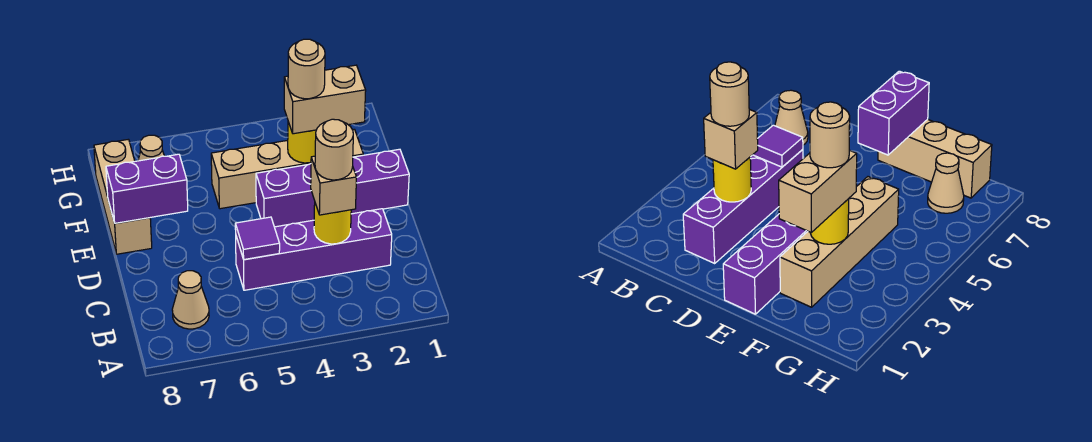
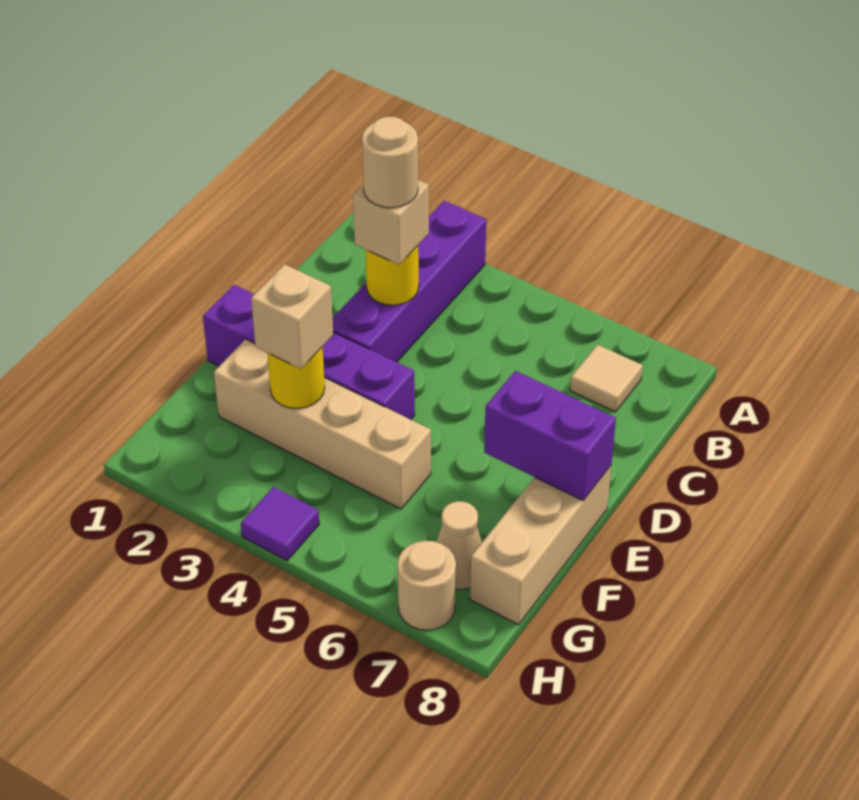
tan 1x1 cone [172,271,209,329] -> tan 1x1 tile [570,345,643,412]
purple 1x4 brick [236,209,392,290] -> purple 1x4 brick turned to [332,201,486,362]
purple 1x1 tile [235,217,280,260] -> purple 1x1 tile moved to [241,487,319,560]
tan 1x2 brick [284,65,366,134] -> tan 1x1 brick [251,264,333,369]
tan 1x1 round brick [288,39,325,99] -> tan 1x1 round brick moved to [398,541,456,630]

